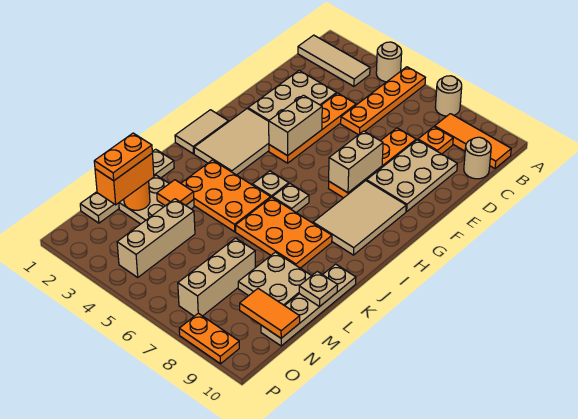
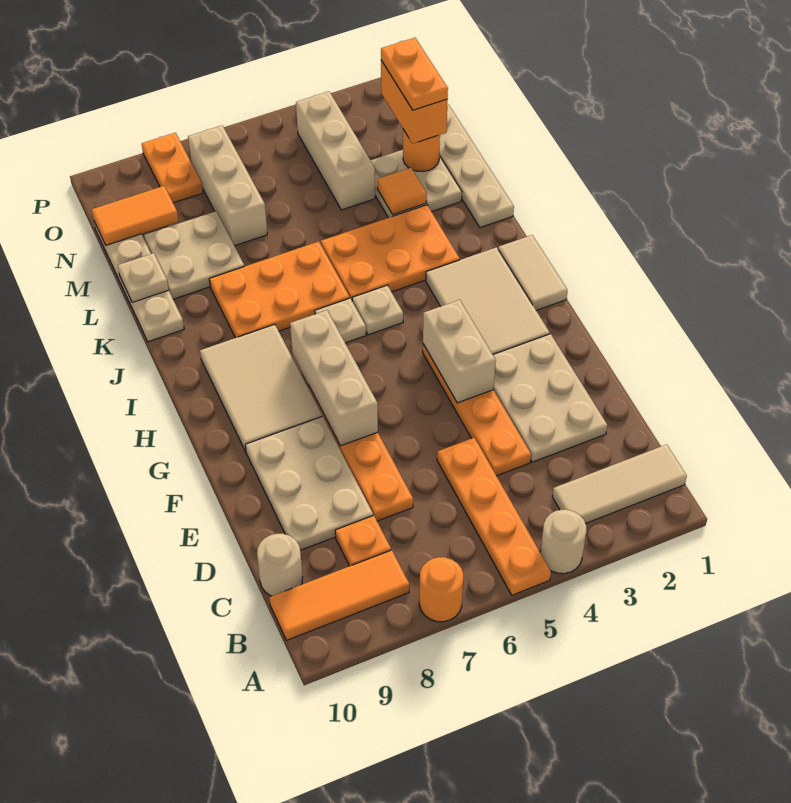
tan 1x1 round brick [435,76,462,116] -> orange 1x1 round brick [419,557,463,622]
tan 1x2 brick [329,131,383,193] -> tan 1x3 brick [290,310,378,446]
orange 1x2 plate [179,313,239,364] -> orange 1x2 plate turned to [142,133,203,203]

